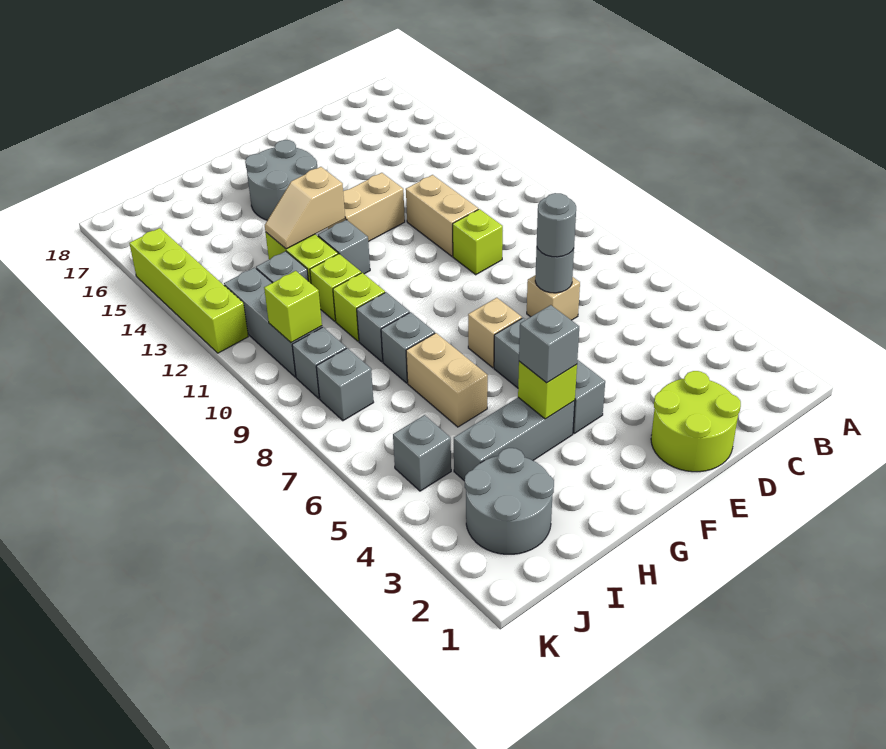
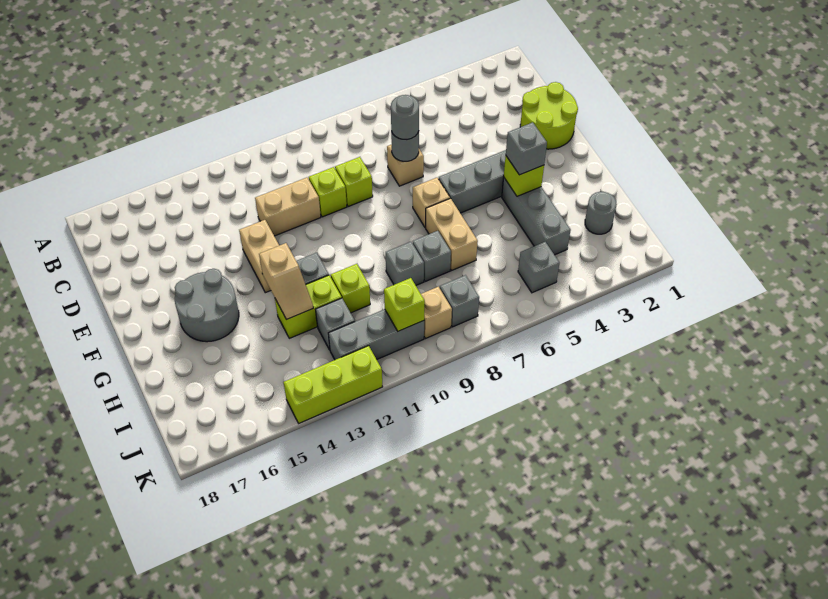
tan 1x2 brick [406,333,488,427] -> tan 1x2 brick turned to [426,198,478,271]
lime 1x1 brick [333,273,385,341] -> lime 1x1 brick moved to [335,157,373,207]
grey 2x2 round brick [465,448,554,554] -> grey 1x1 round brick [585,192,617,234]
grey 1x1 brick [292,327,346,398] -> tan 1x1 brick [421,287,452,339]
lime 1x4 brick [129,228,248,353] -> lime 1x3 brick [284,346,382,423]

